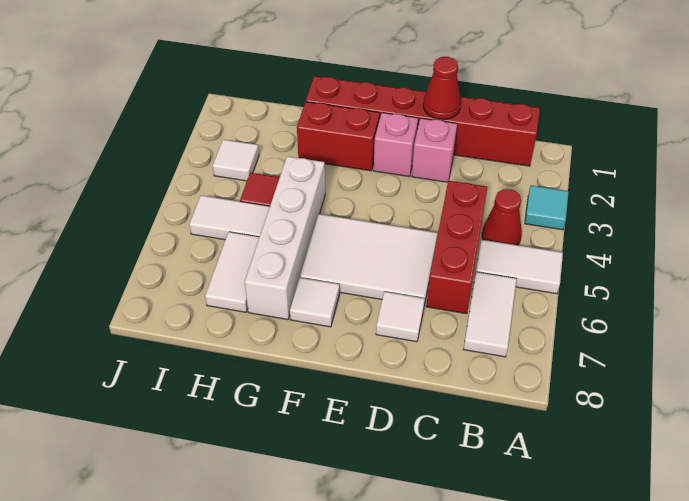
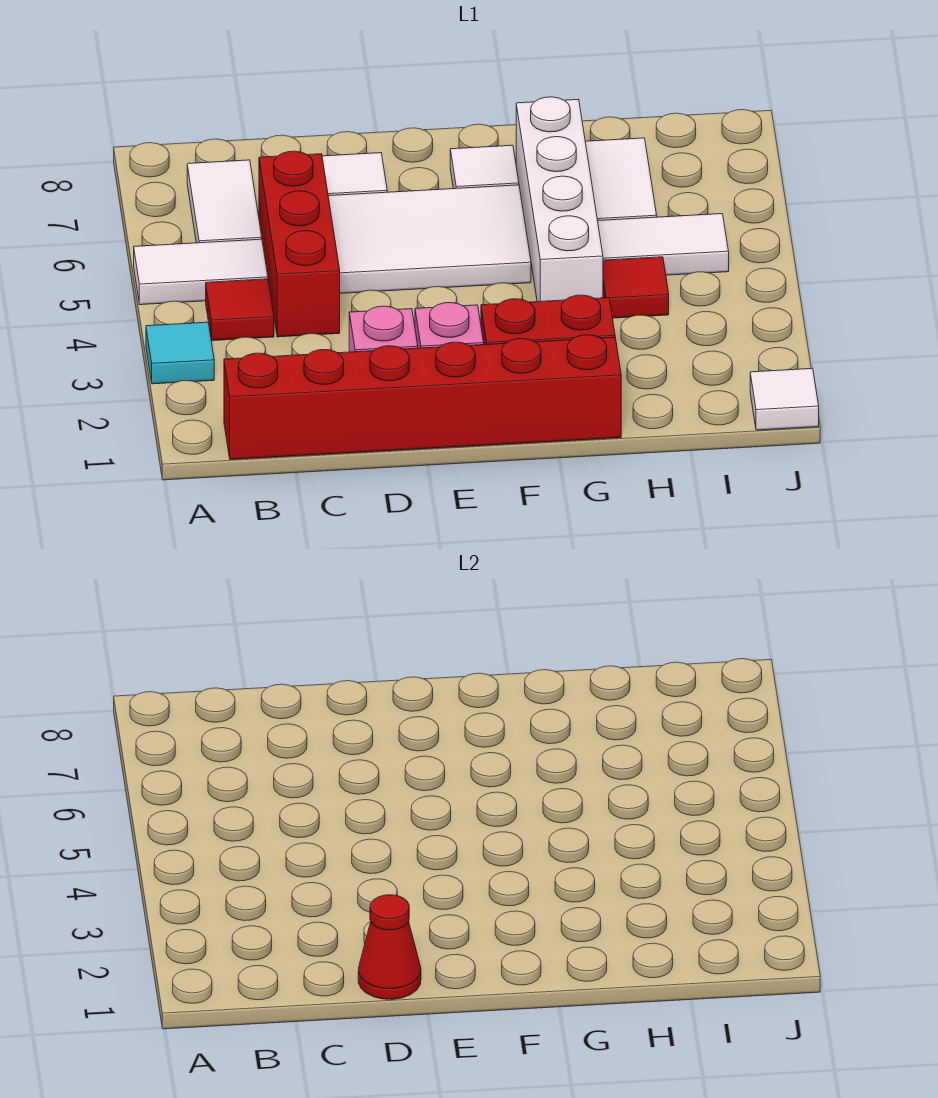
red 1x1 cone [482,189,522,245] -> red 1x1 tile [206,279,274,341]
white 1x1 tile [213,140,259,181] -> white 1x1 tile moved to [750,368,819,430]

